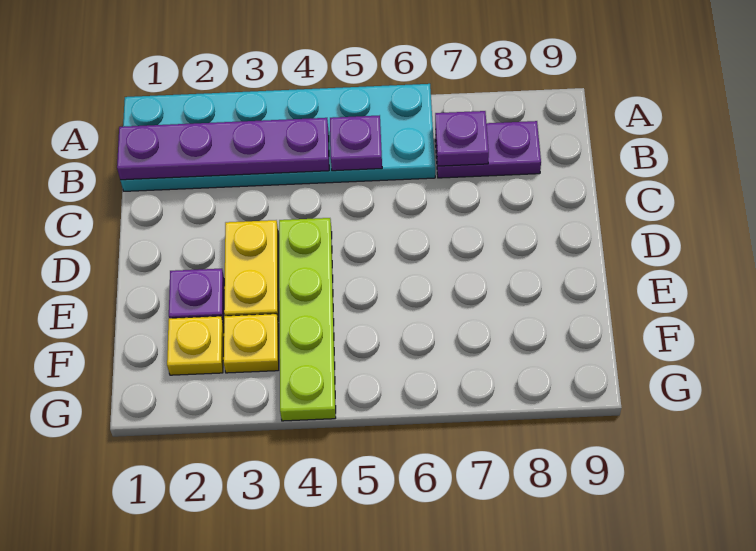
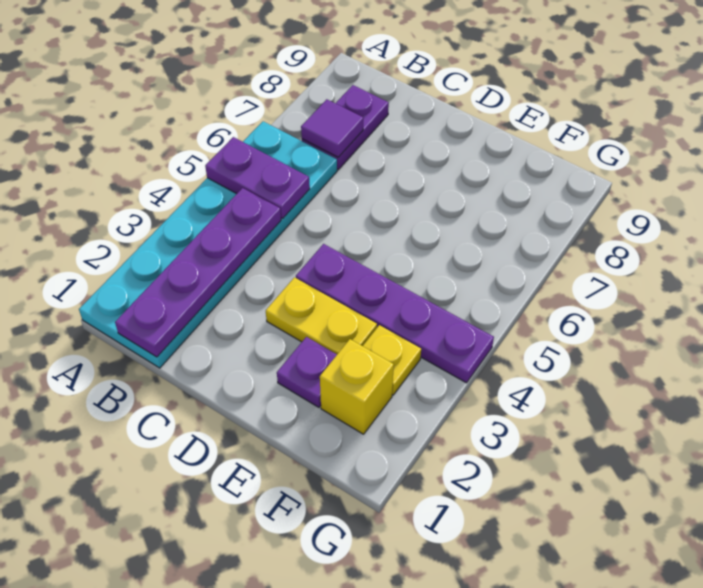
purple 1x1 plate [330,115,382,171] -> purple 1x2 plate [205,137,310,219]
purple 1x1 plate [435,111,489,166] -> purple 1x1 tile [301,99,363,157]
lime 1x4 plate [279,218,336,421] -> purple 1x4 plate [296,244,494,383]
yellow 1x1 plate [167,316,224,375] -> yellow 1x1 brick [320,339,394,434]

